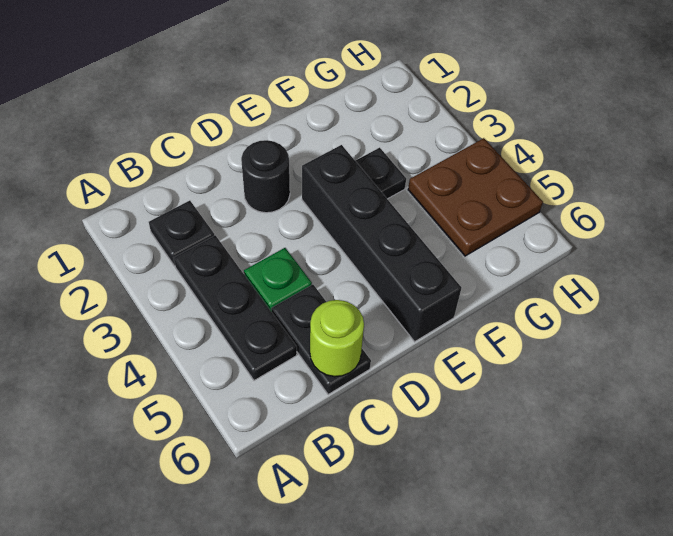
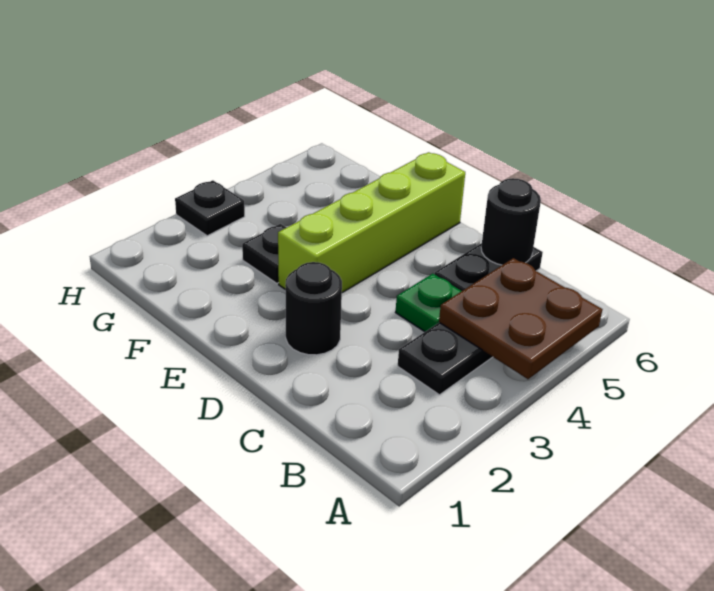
black 1x1 plate [149,201,214,266] -> black 1x1 plate moved to [175,180,245,236]
lime 1x1 round brick [310,300,364,377] -> black 1x1 round brick [481,178,541,265]
black 1x4 brick [302,145,462,342] -> lime 1x4 brick [278,152,465,293]
brown 2x2 plate [408,138,543,256] -> brown 2x2 plate moved to [439,258,602,379]

